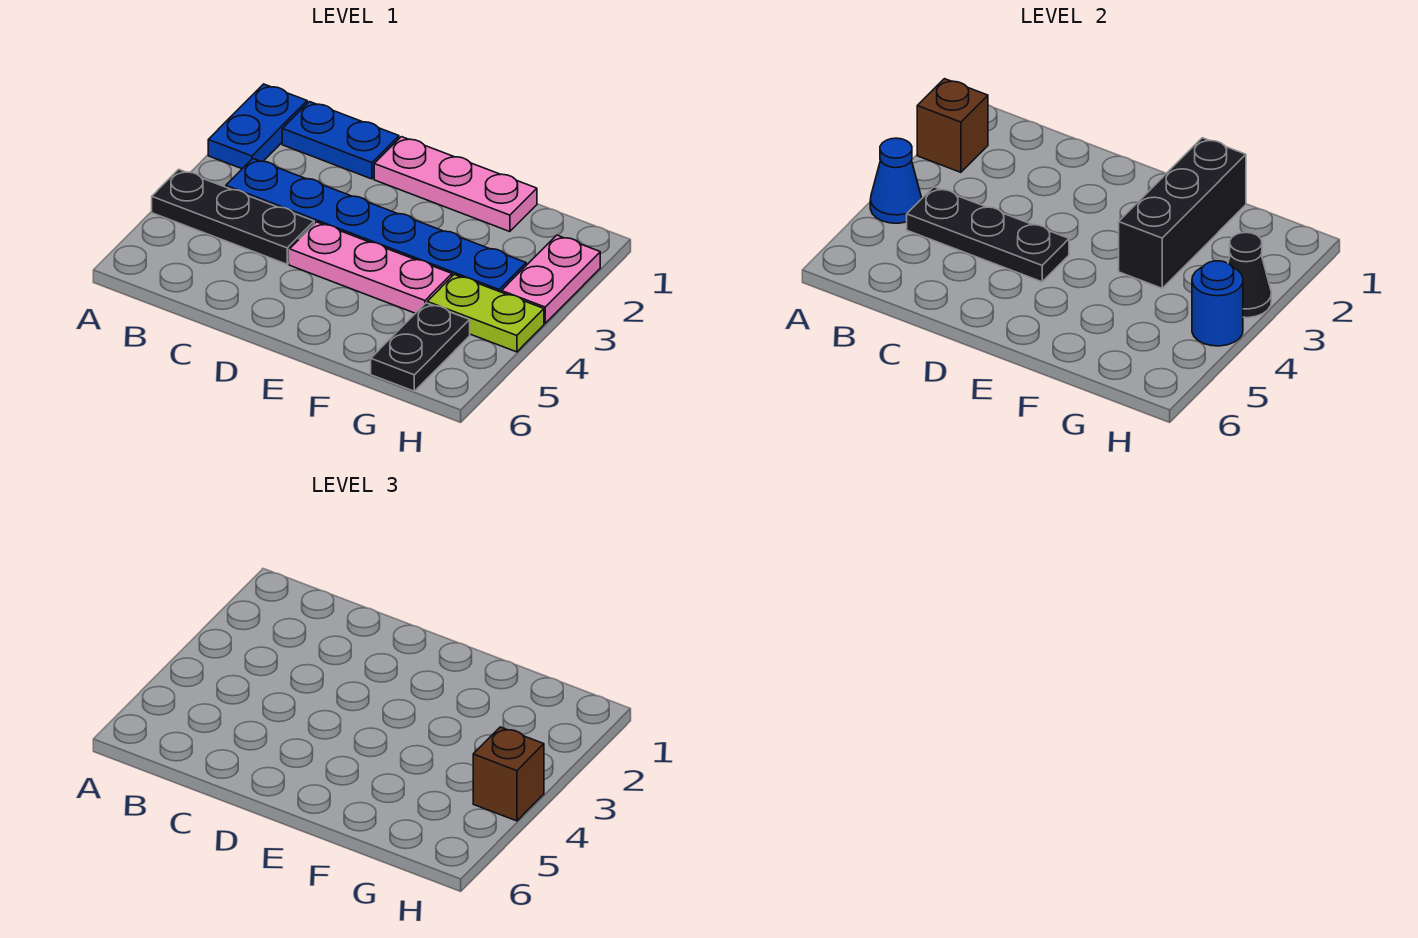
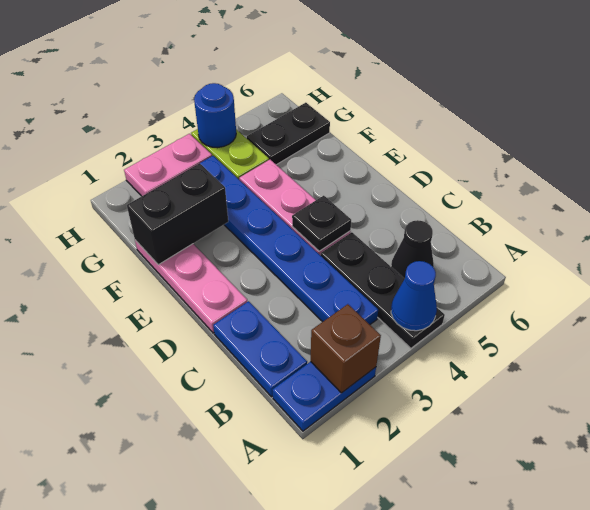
black 1x3 plate [907,187,1069,282] -> black 1x1 plate [292,196,351,251]
black 1x3 brick [1119,138,1246,288] -> black 1x2 brick [127,163,228,265]
black 1x1 cone [1228,232,1271,318] -> black 1x1 cone moved to [391,220,434,279]
brown 1x1 brick [473,727,544,821] -> none

